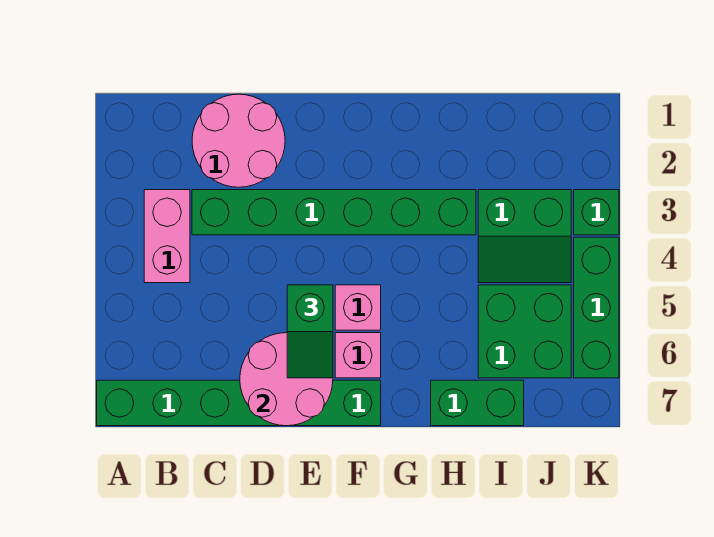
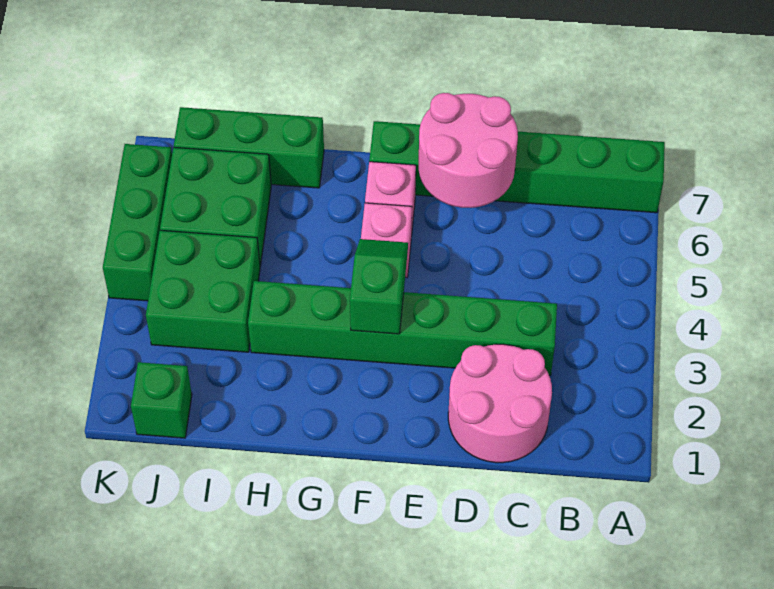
pink 1x2 brick [144,190,190,283] -> none
green 1x2 slope [287,285,333,378] -> green 1x2 slope moved to [350,239,408,334]
green 1x2 brick [431,380,524,426] -> green 1x3 brick [174,107,324,188]
green 2x2 slope [478,190,571,283] -> green 2x2 brick [146,230,260,352]
green 1x1 brick [574,190,619,235] -> green 1x1 brick moved to [131,362,192,438]

